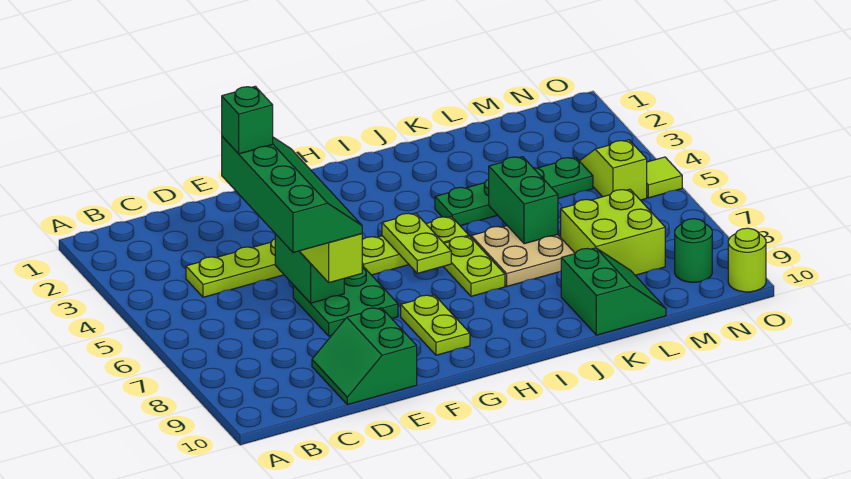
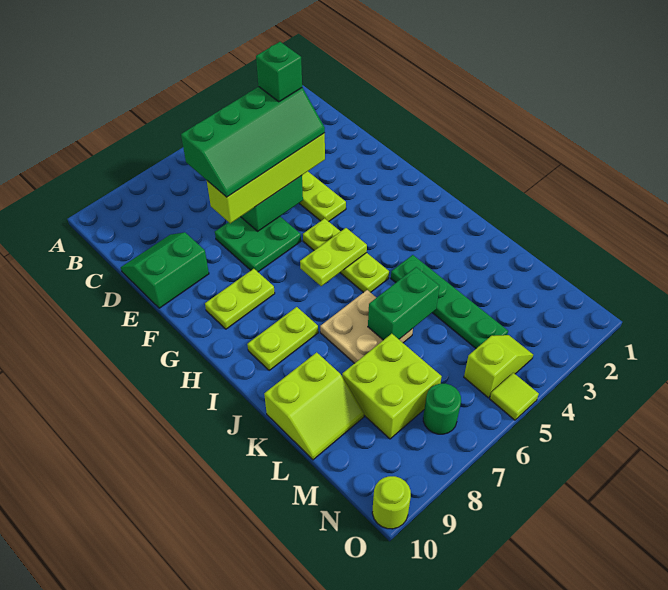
lime 1x2 plate [443,236,505,296] -> lime 1x2 plate moved to [247,307,318,371]
green 2x2 slope [561,248,666,335] -> lime 2x2 slope [264,352,364,460]
green 1x1 round brick [675,219,712,282] -> green 1x1 round brick moved to [423,384,461,434]

